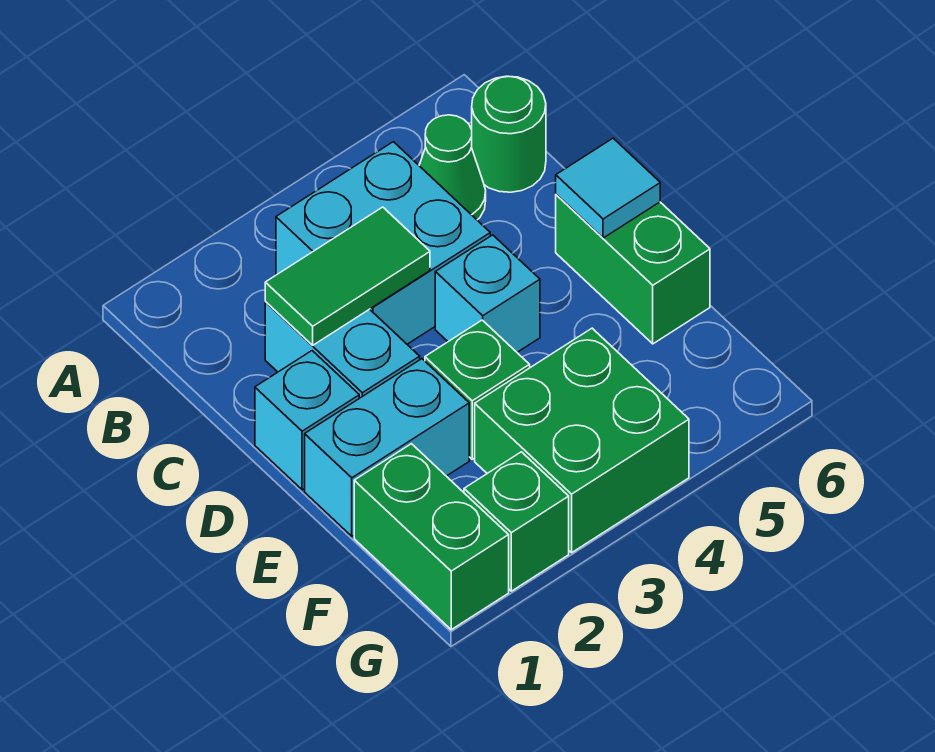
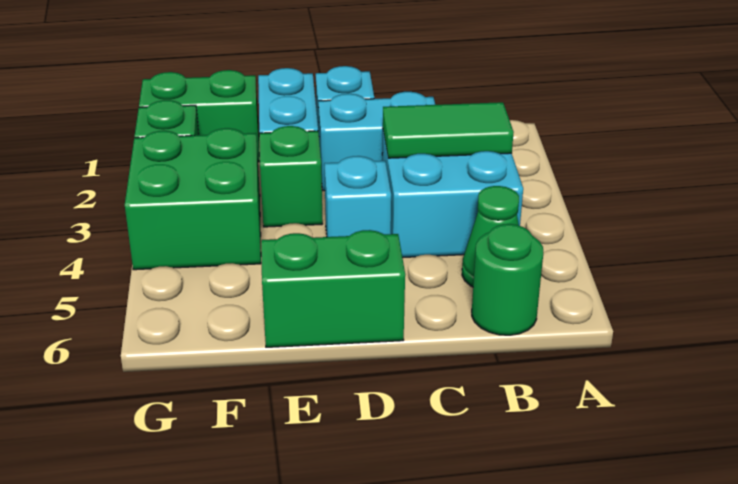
green 1x2 tile [265,207,430,345] -> green 1x2 tile turned to [383,102,514,158]
cyan 1x1 tile [556,138,660,238] -> none

